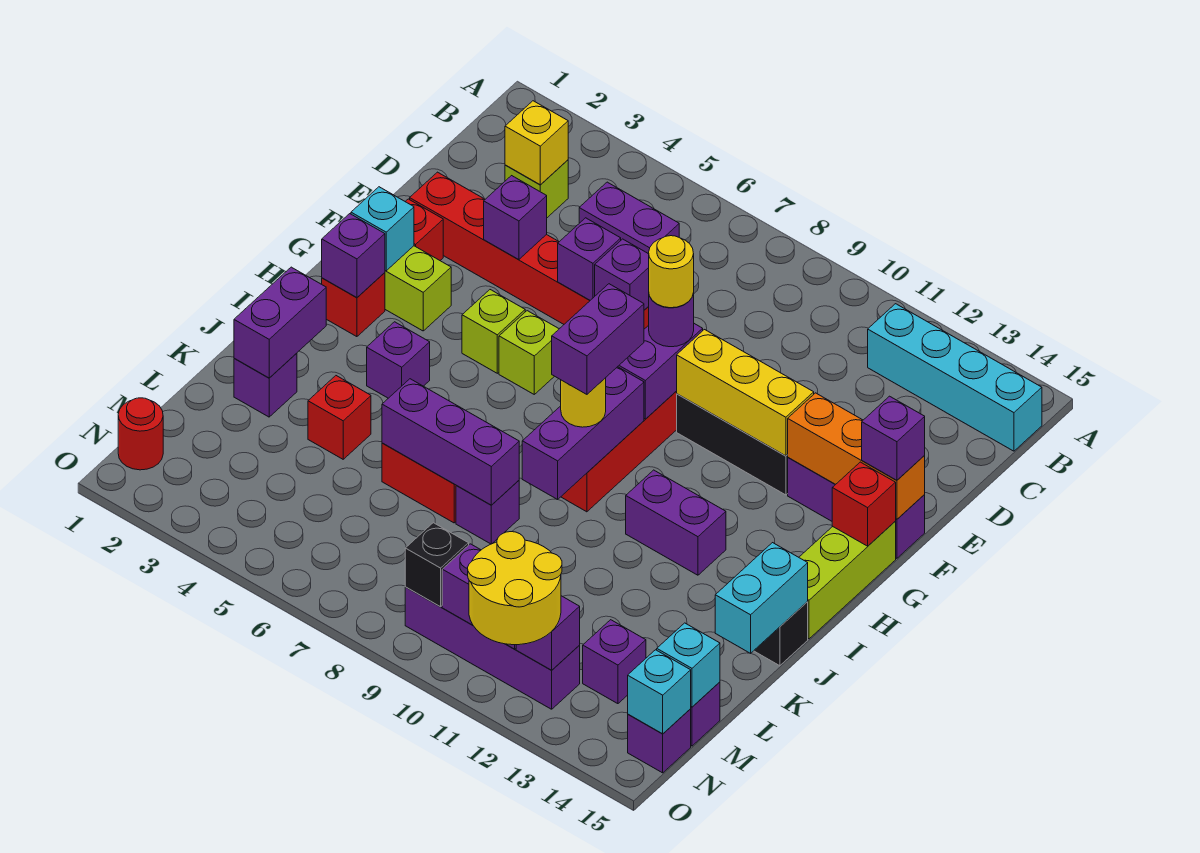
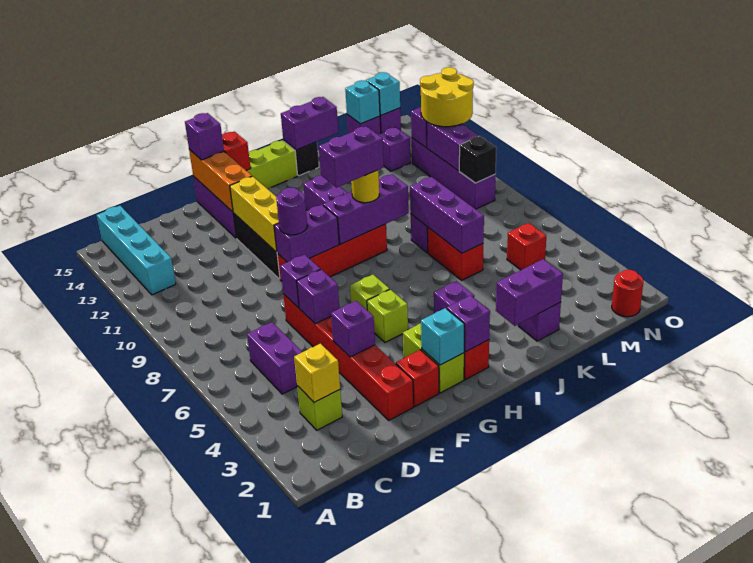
yellow 1x1 round brick [649,236,694,308] -> none
cyan 1x2 brick [715,543,808,653] -> purple 1x2 brick [281,97,338,150]
red 1x1 brick [308,376,371,459] -> red 1x1 brick moved to [507,223,546,270]

